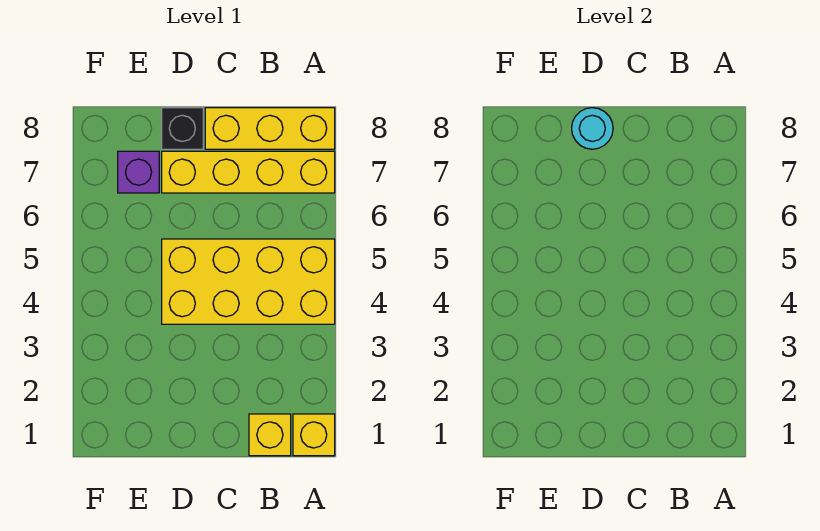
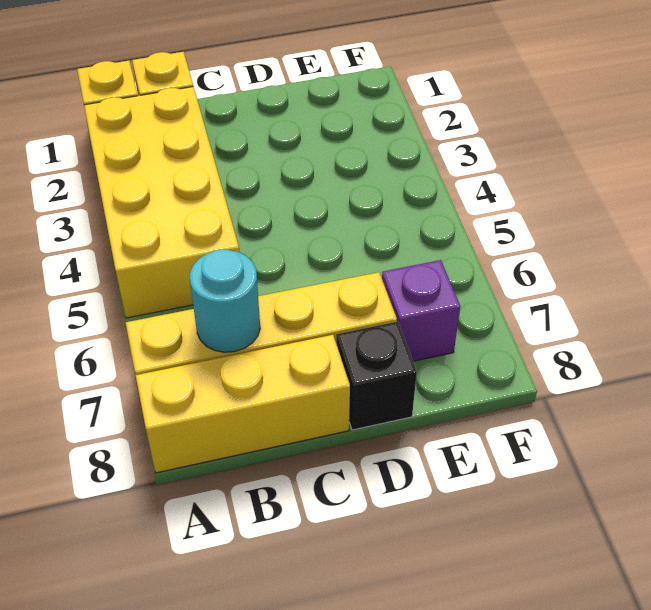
yellow 2x4 brick [162,239,335,324] -> yellow 2x4 brick turned to [84,87,239,318]
cyan 1x1 round brick [572,108,613,149] -> cyan 1x1 round brick moved to [190,249,260,352]

